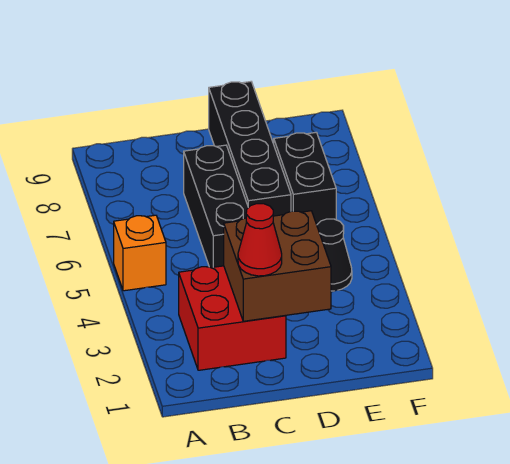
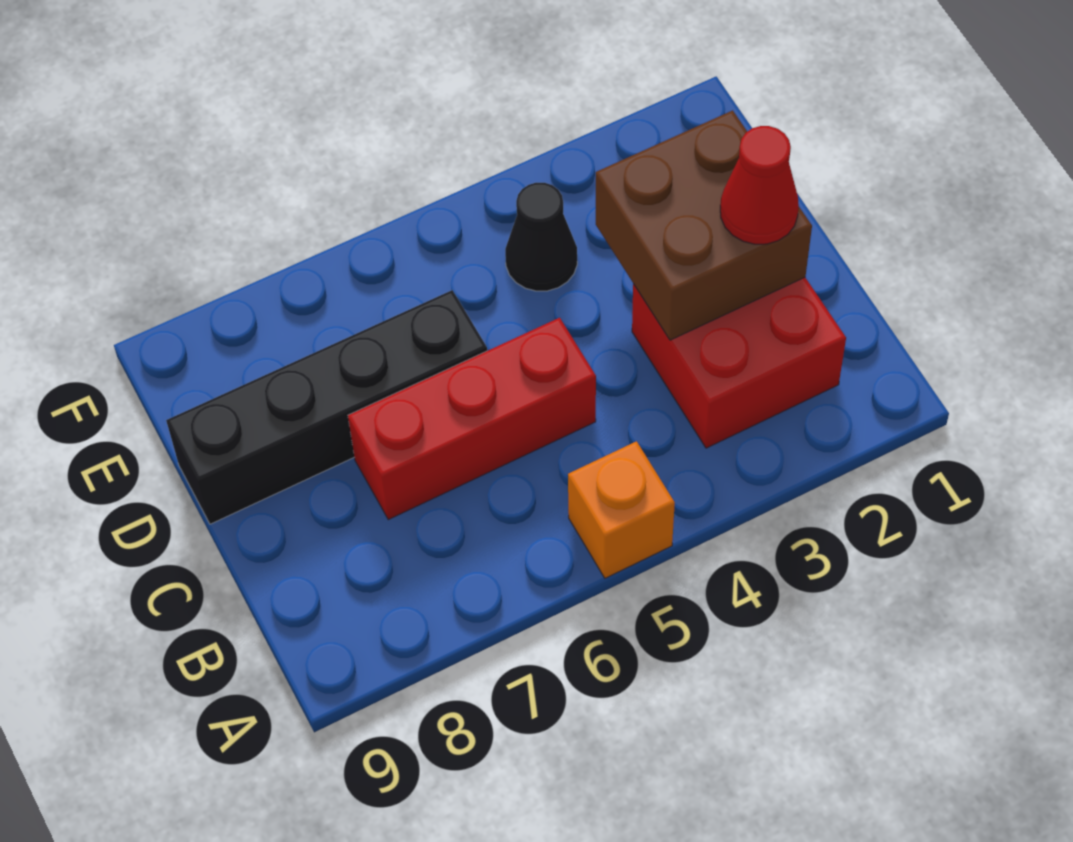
black 1x3 brick [184,145,248,268] -> red 1x3 brick [348,318,596,520]
black 1x2 brick [274,132,336,225] -> none

